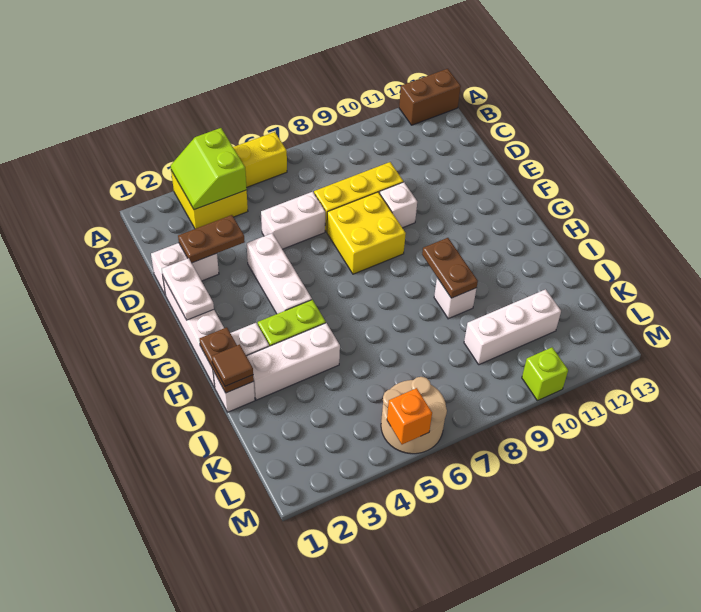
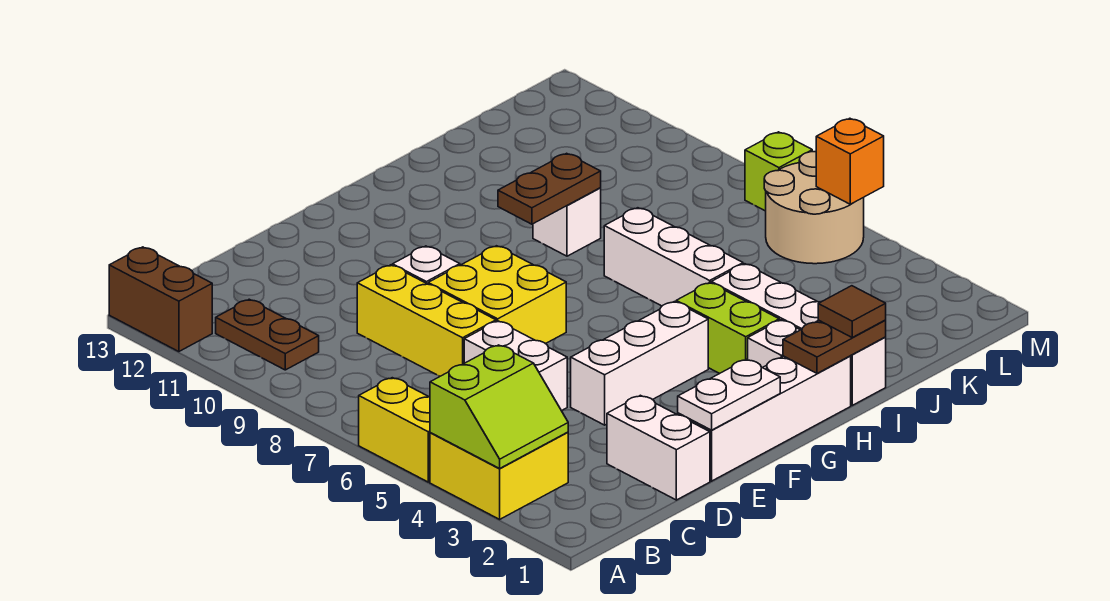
brown 1x2 plate [178,215,245,263] -> brown 1x2 plate moved to [216,299,319,370]
white 1x3 brick [464,289,561,365] -> white 1x3 brick moved to [604,208,743,306]
lime 1x1 brick [522,347,568,401] -> lime 1x1 brick moved to [745,132,812,211]

